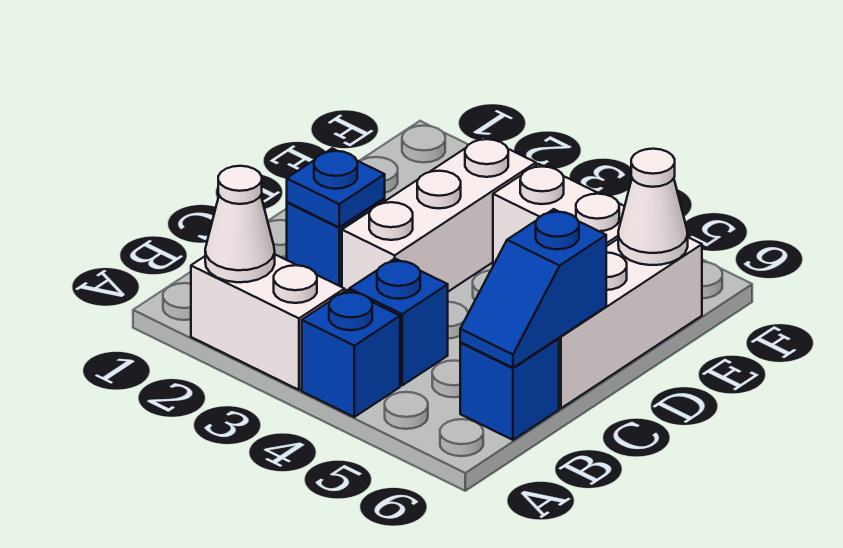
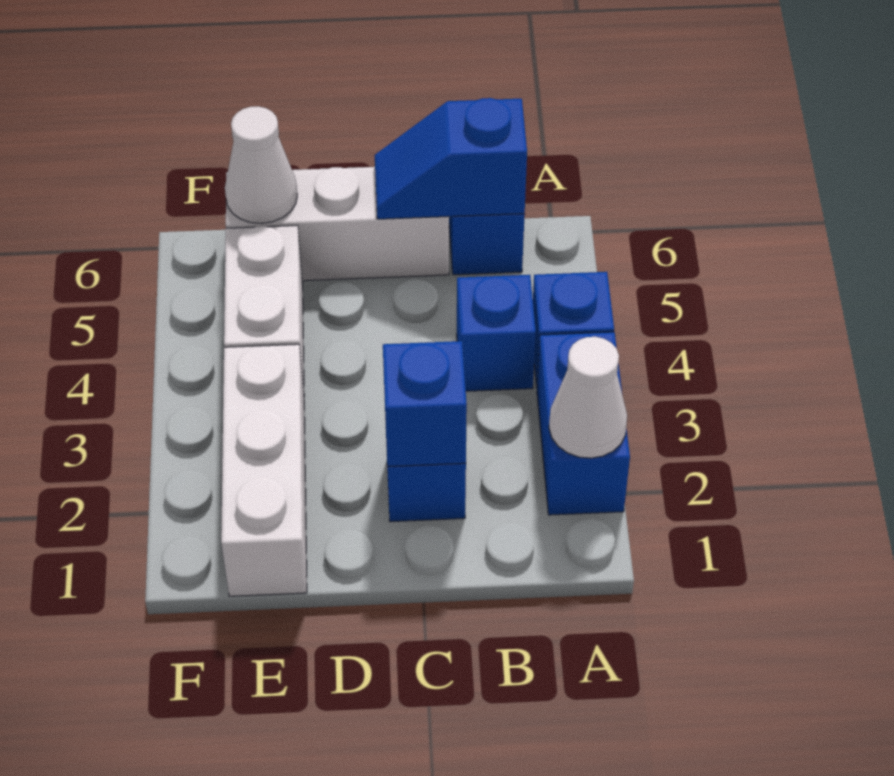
white 1x2 brick [191,255,345,390] -> blue 1x2 brick [537,332,630,515]
blue 1x2 slope [460,209,606,368] -> blue 1x2 slope turned to [375,98,527,219]
blue 1x1 plate [287,149,385,227] -> blue 1x1 brick [383,341,467,467]
white 1x3 brick [342,137,536,292] -> white 1x3 brick turned to [221,344,307,596]

